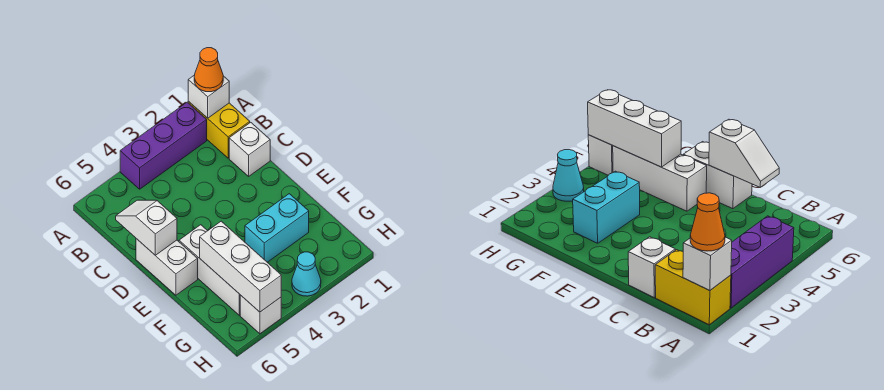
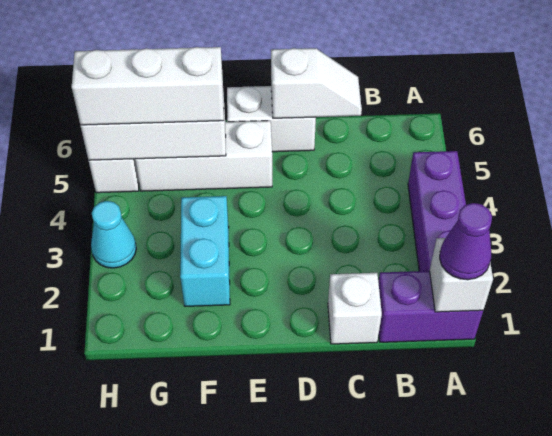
yellow 1x2 brick [188,101,250,158] -> purple 1x2 brick [378,271,483,342]
orange 1x1 cone [194,48,223,92] -> purple 1x1 cone [440,203,492,280]
none -> white 1x3 brick [72,47,224,125]

